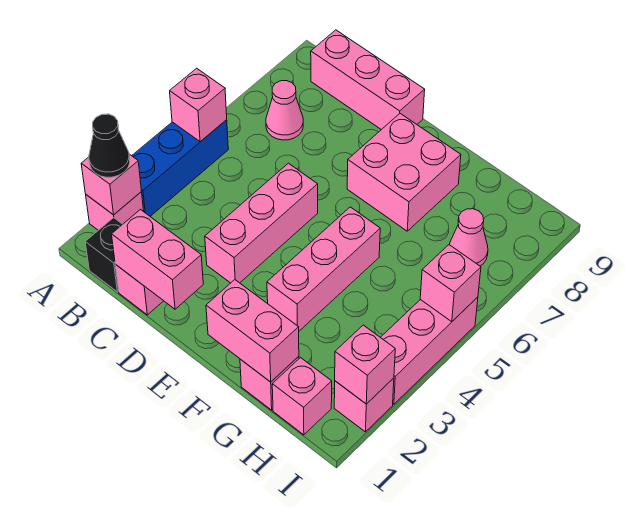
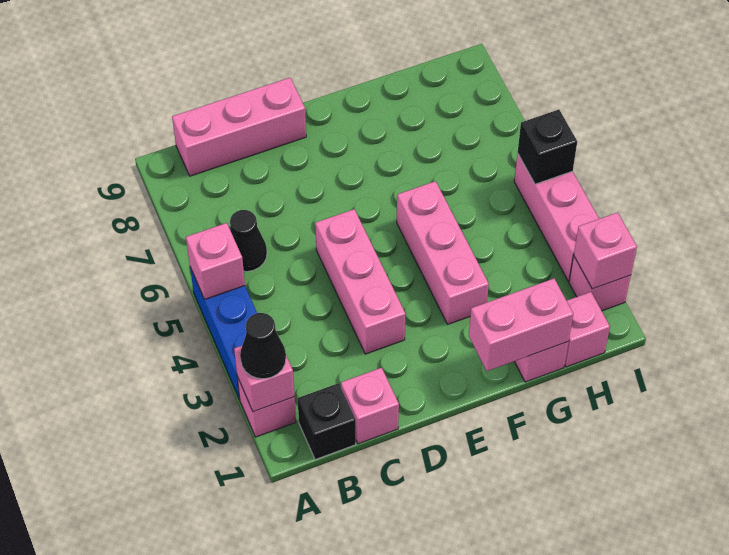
none -> black 1x1 cone [230,210,267,272]
pink 1x1 cone [266,81,303,140] -> none
pink 1x2 brick [112,210,203,309] -> none
pink 2x2 brick [347,114,461,231] -> none
pink 1x1 cone [449,209,488,266] -> none
pink 1x1 brick [420,245,481,322] -> black 1x1 brick [518,110,577,184]

